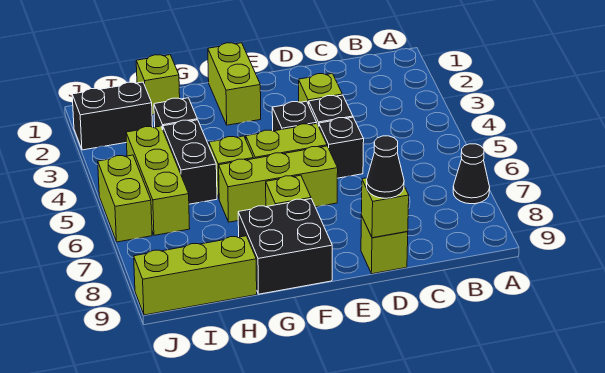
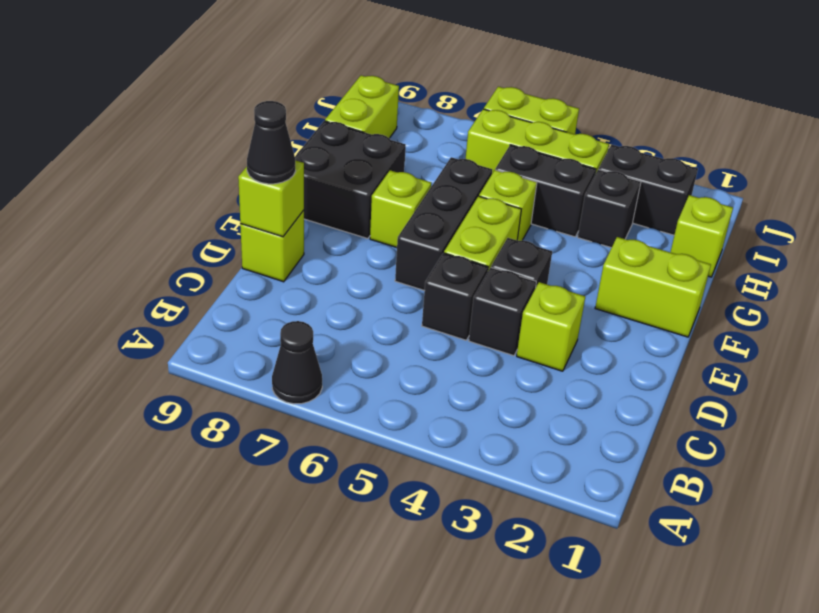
lime 1x3 brick [219,146,338,222] -> black 1x3 brick [395,157,492,291]
lime 1x3 brick [134,236,257,315] -> lime 1x2 brick [325,75,399,138]
black 1x2 brick [72,82,153,150] -> black 1x2 brick turned to [599,145,698,235]

